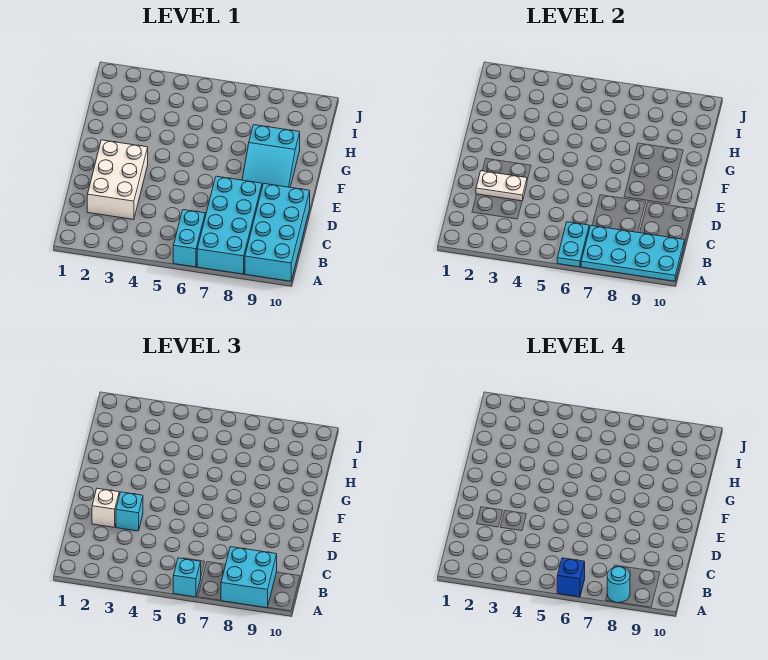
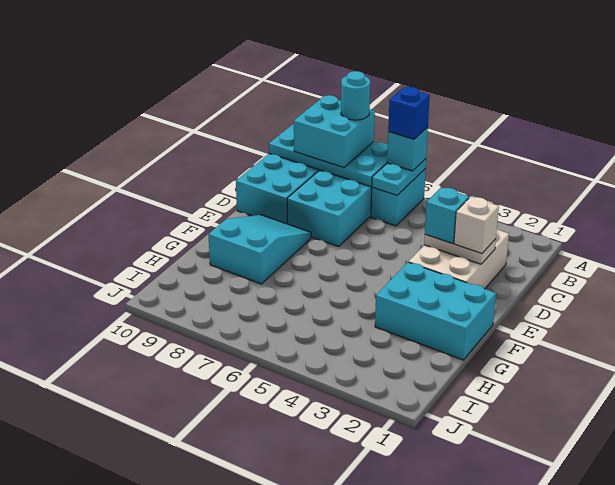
none -> cyan 2x3 brick [375,262,496,360]

